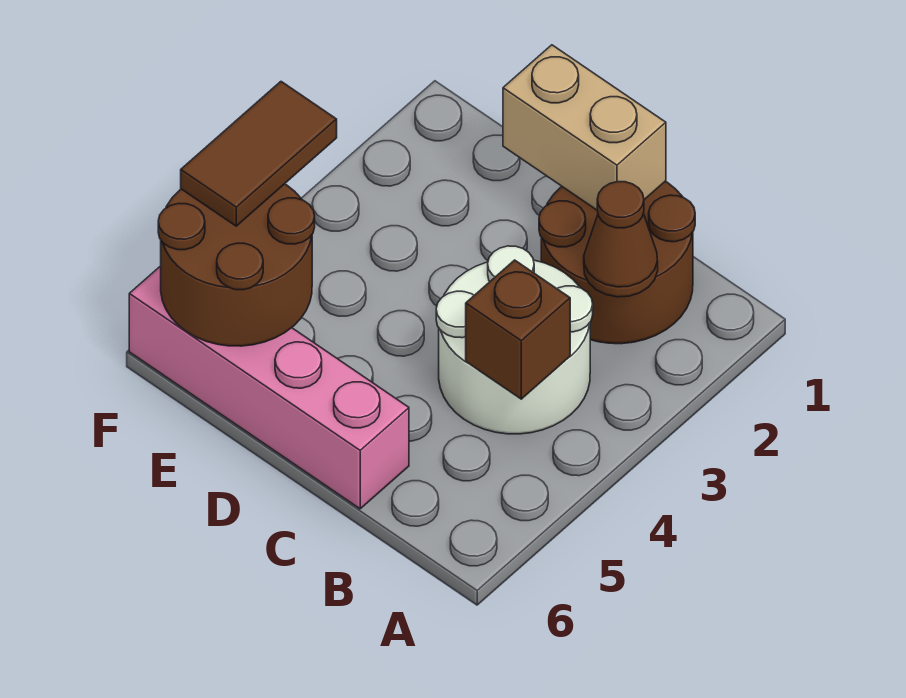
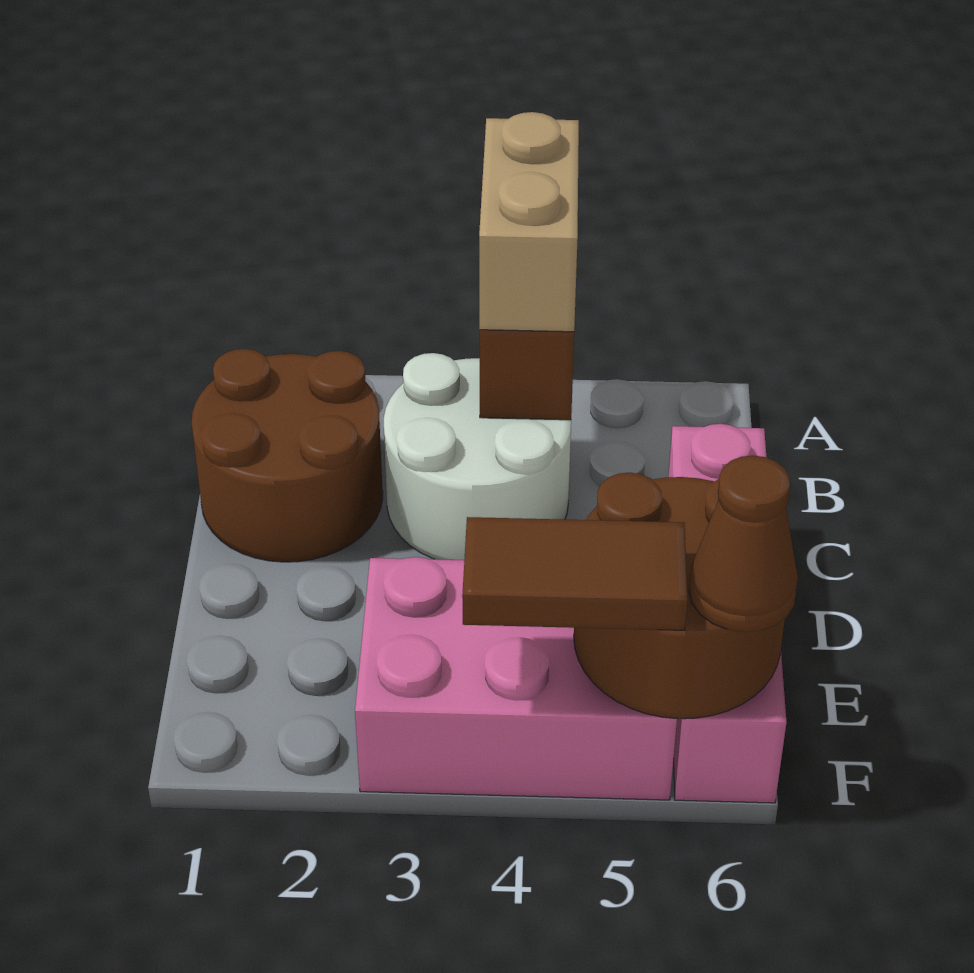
brown 1x1 cone [584,182,658,297] -> brown 1x1 cone moved to [689,456,798,632]
tan 1x2 brick [503,45,666,210] -> tan 1x2 brick moved to [479,112,579,332]
none -> pink 2x3 brick [355,557,677,800]

